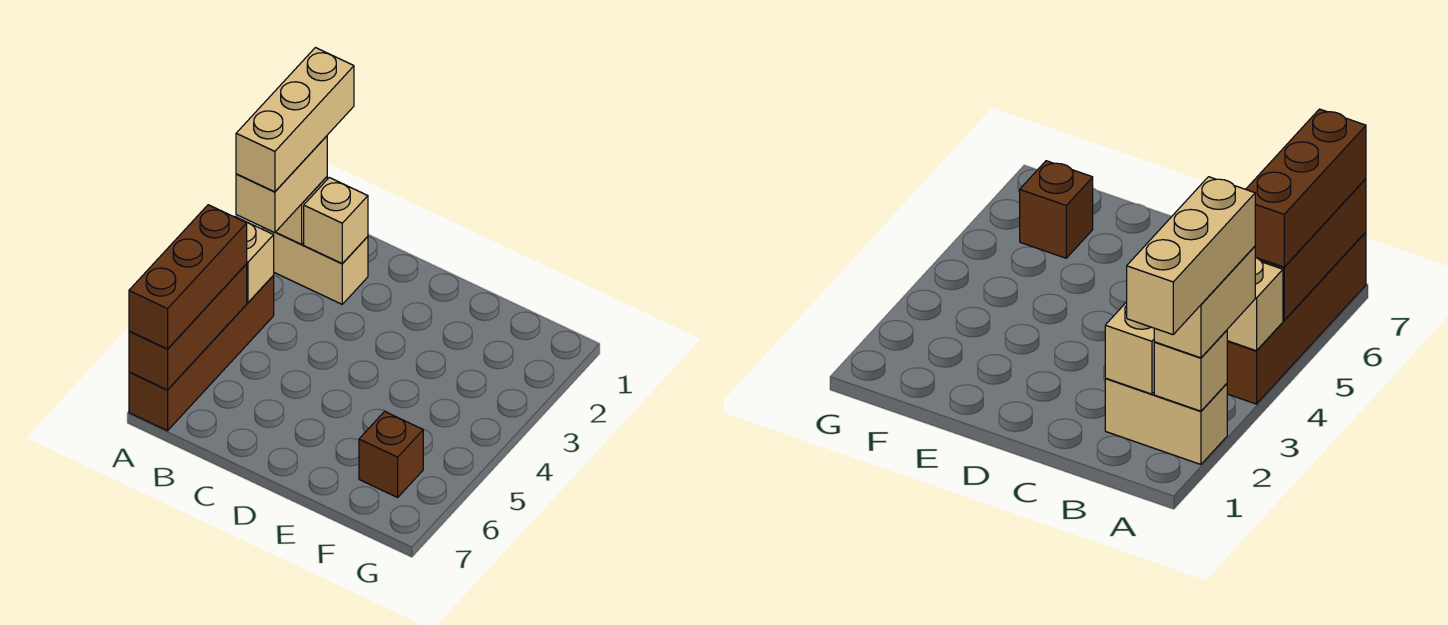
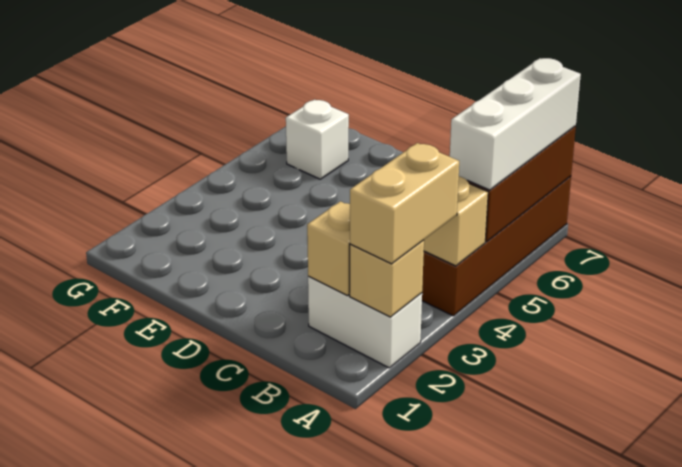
tan 1x3 brick [236,48,354,192] -> none
tan 1x2 brick [263,227,368,304] -> white 1x2 brick [308,276,422,368]
brown 1x3 brick [129,205,247,349] -> white 1x3 brick [450,58,581,190]
brown 1x1 brick [359,411,423,497] -> white 1x1 brick [286,100,349,179]

